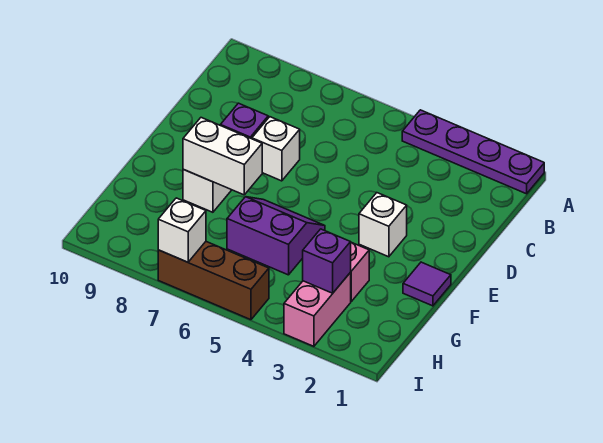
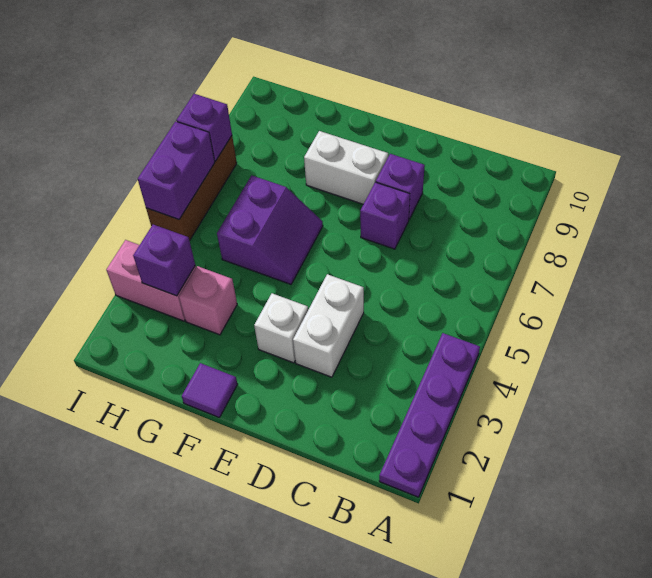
white 1x1 brick [252,117,300,181] -> purple 1x1 brick [360,182,410,249]
white 1x2 brick [183,118,262,195] -> white 1x2 brick moved to [293,274,364,377]
none -> purple 1x2 brick [138,122,215,219]
white 1x1 brick [158,198,206,262] -> purple 1x1 brick [176,94,232,161]

